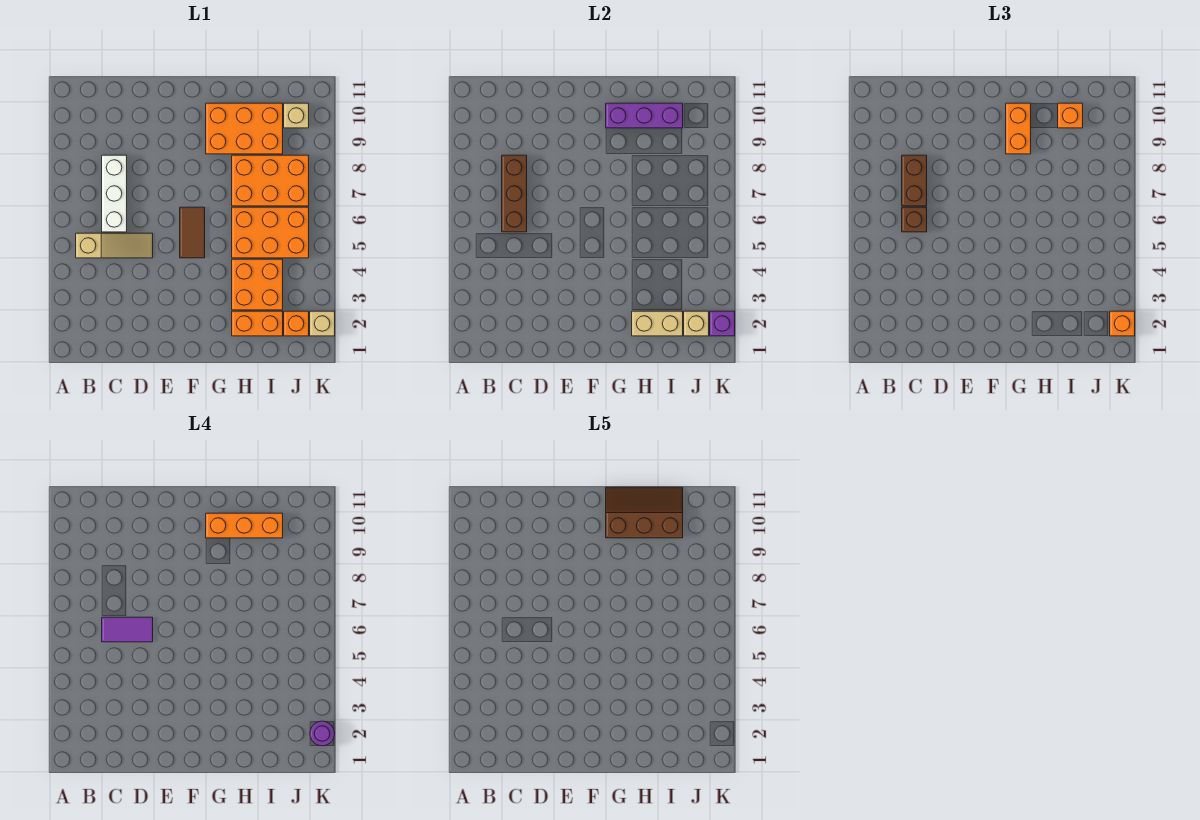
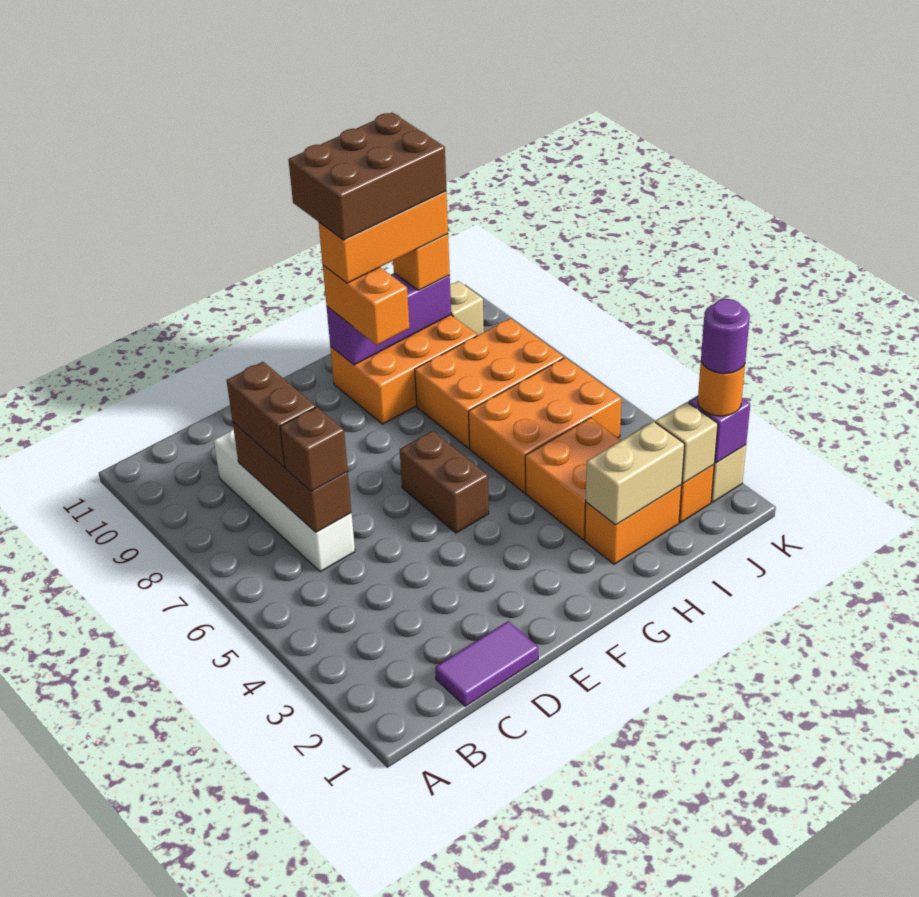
tan 1x3 slope [76,233,153,258] -> none
white 1x3 brick [102,155,127,232] -> white 1x4 brick [214,429,355,572]
purple 1x2 tile [102,617,153,642] -> purple 1x2 tile moved to [435,621,538,706]
brown 1x2 tile [180,207,205,258] -> brown 1x2 brick [400,431,489,533]
brown 2x3 slope [606,487,683,538] -> brown 2x3 brick [288,113,446,240]
orange 1x1 brick [1110,311,1135,336] -> orange 1x1 round brick [698,362,745,416]

